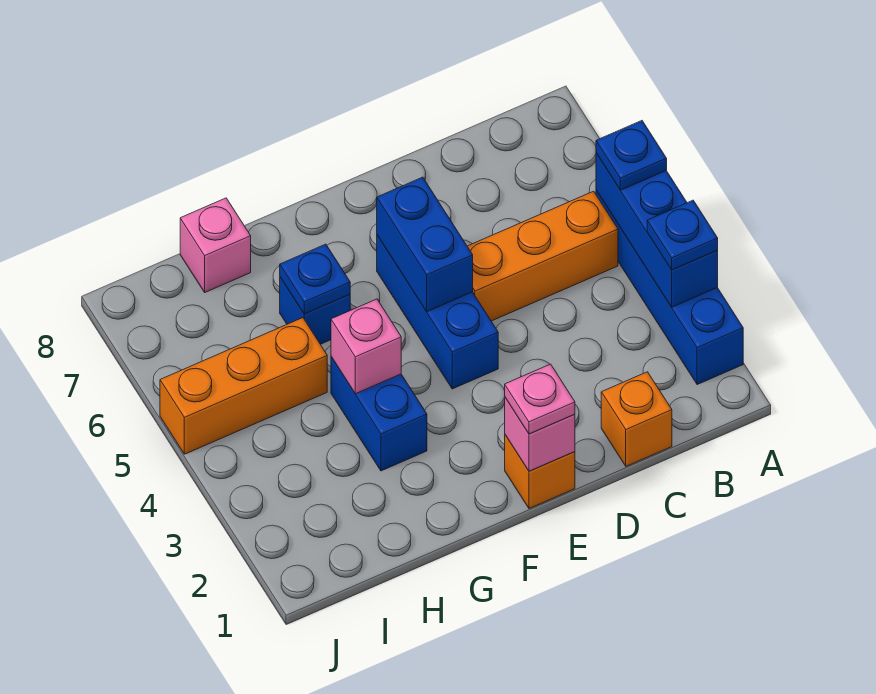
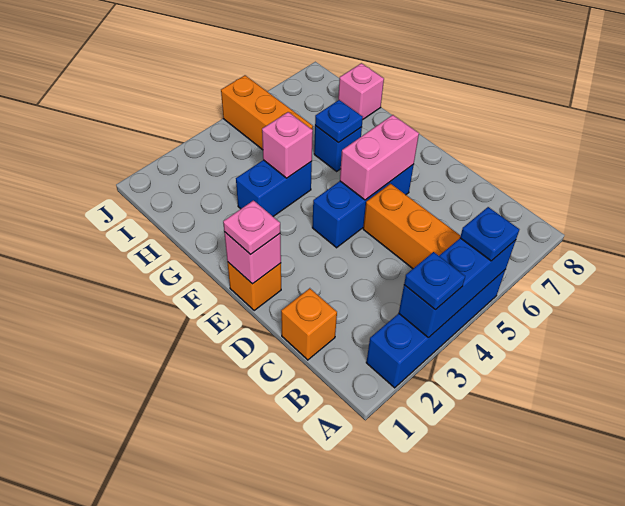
blue 1x2 brick [377,177,473,312] -> pink 1x2 brick [340,115,419,200]

